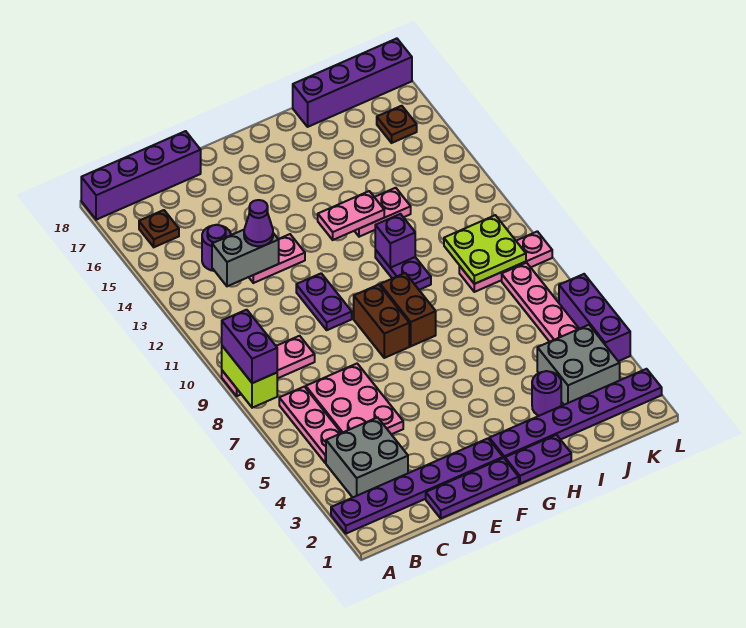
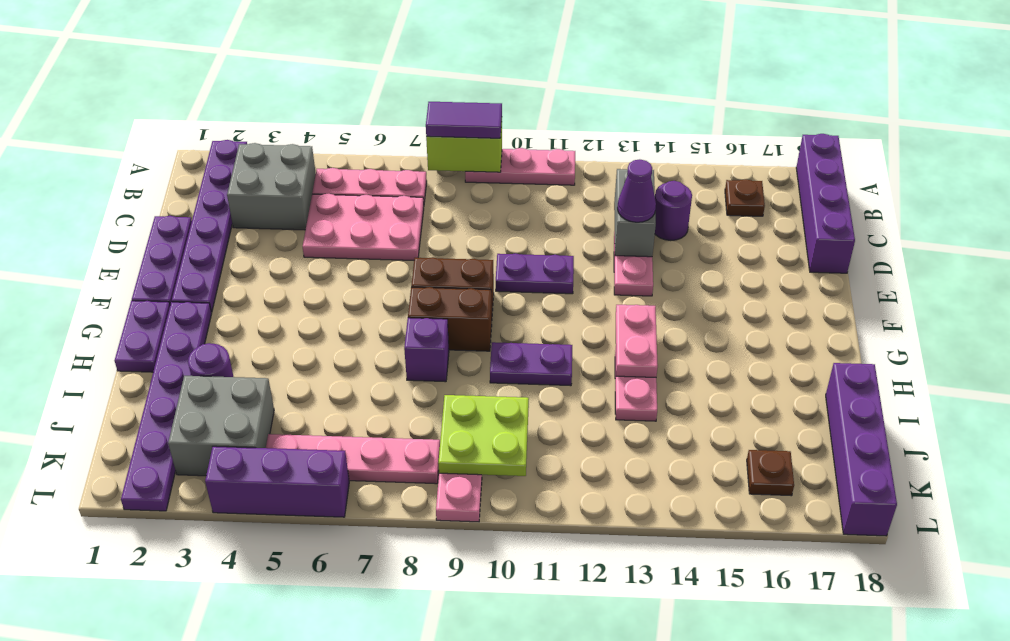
purple 1x2 brick [222,310,277,383] -> purple 1x2 tile [426,102,502,138]
pink 1x3 plate [222,336,315,396] -> pink 1x3 plate turned to [465,148,575,185]
purple 1x1 brick [375,214,415,268] -> purple 1x1 brick moved to [404,318,449,382]

